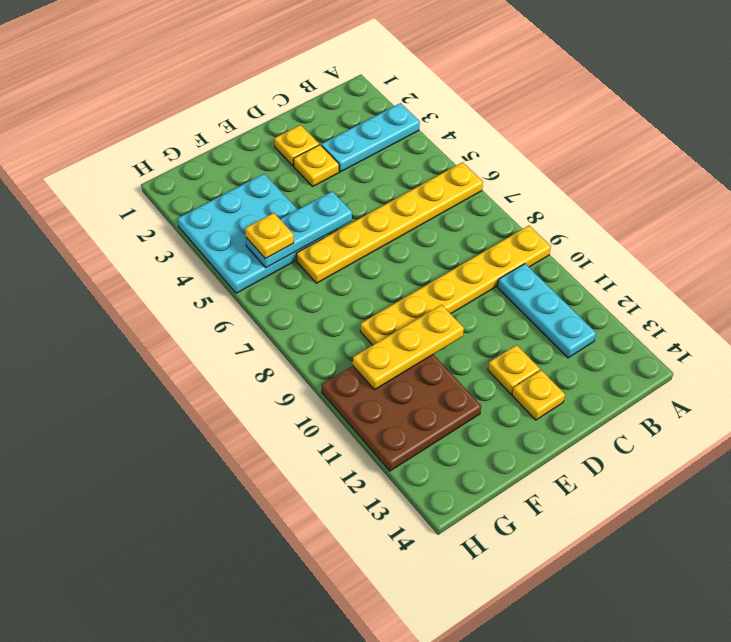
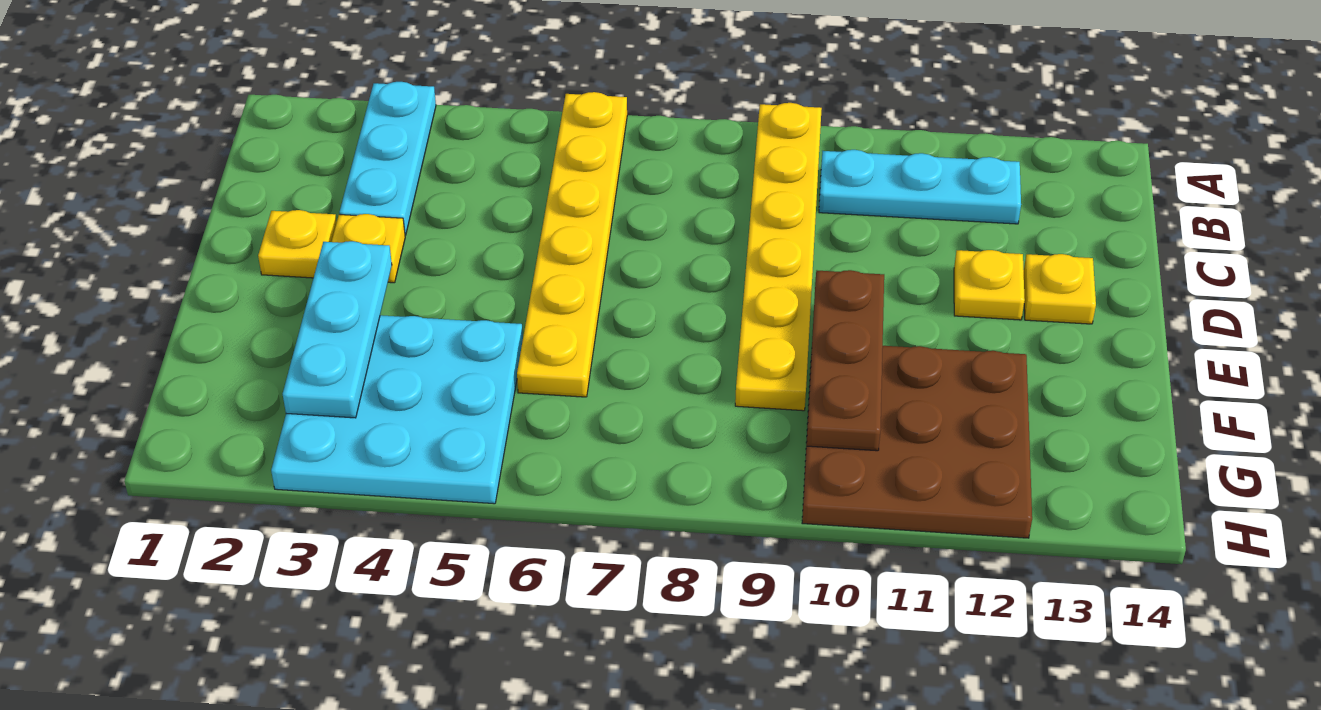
cyan 1x3 plate [246,191,352,268] -> cyan 1x3 plate moved to [283,241,392,418]
yellow 1x3 plate [353,305,464,390] -> brown 1x3 plate [807,270,884,451]
yellow 1x1 plate [245,213,294,259] -> none

